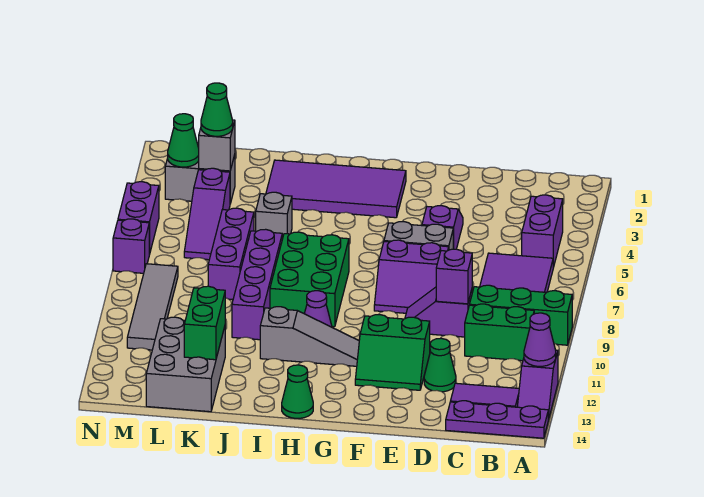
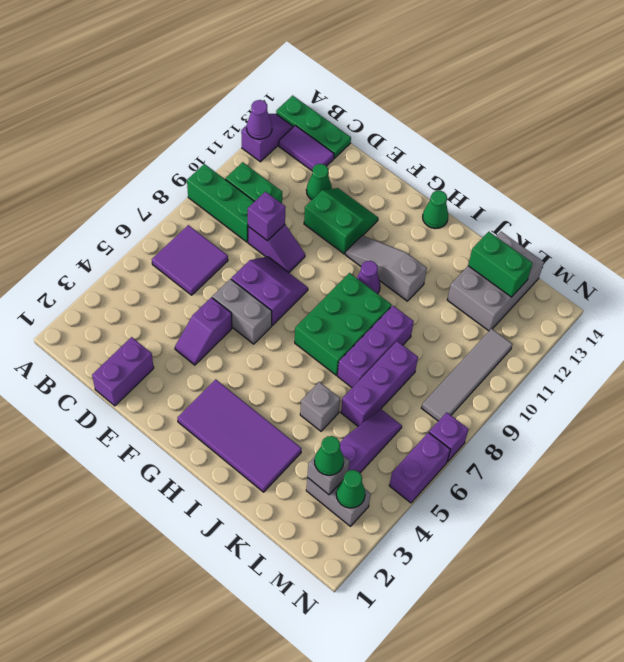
purple 1x3 plate [446,401,548,438] -> green 1x3 plate [276,95,351,158]
purple 1x2 brick [522,195,563,268] -> purple 1x2 brick moved to [92,337,154,406]
purple 1x4 brick [232,229,282,340] -> purple 1x3 brick [337,306,414,388]
green 1x2 brick [184,286,225,360] -> green 1x2 brick turned to [468,232,533,297]

